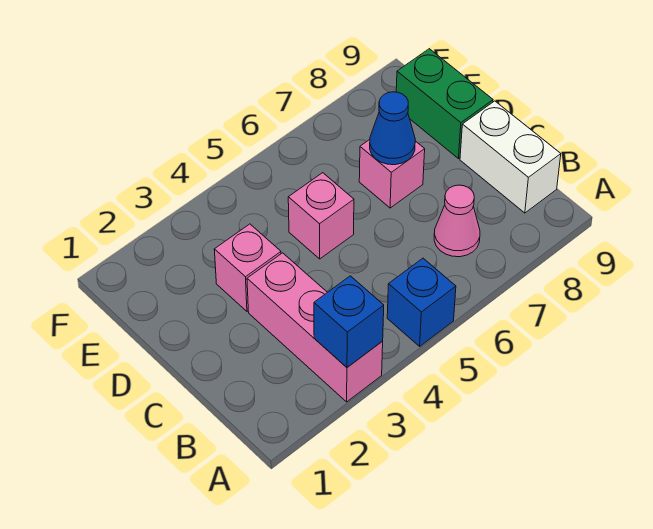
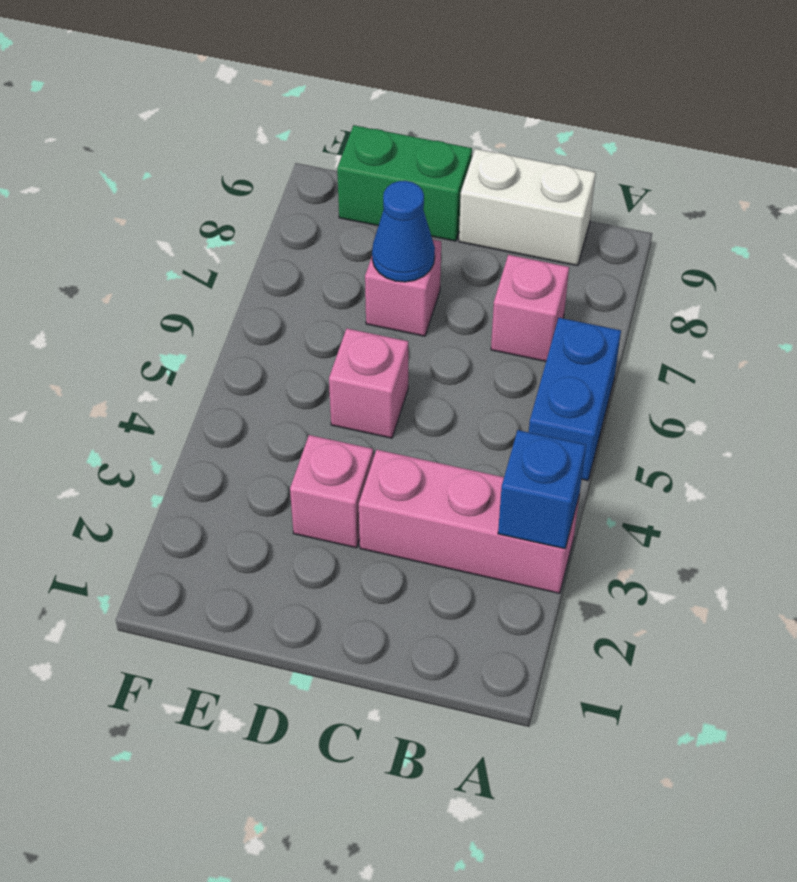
blue 1x1 brick [387,258,456,346] -> blue 1x2 brick [529,318,621,481]
pink 1x1 cone [434,185,480,257] -> pink 1x1 brick [491,255,569,361]

